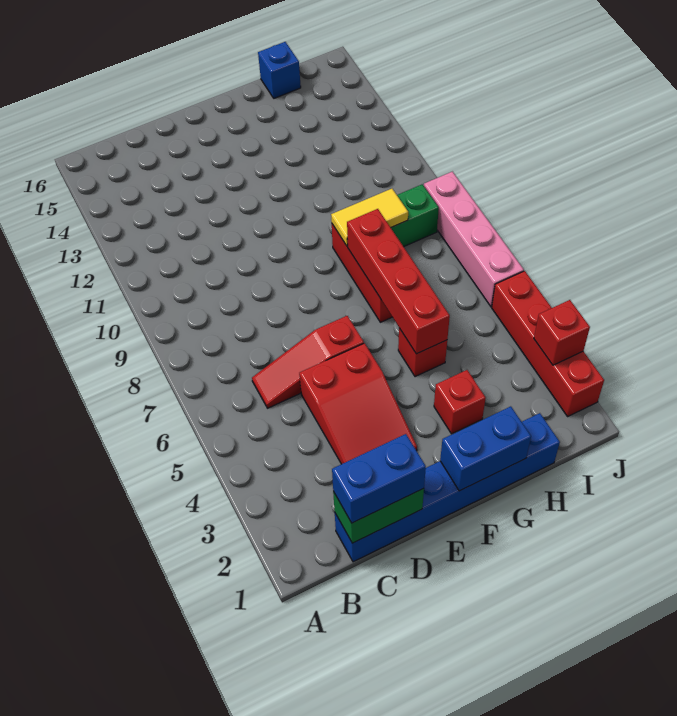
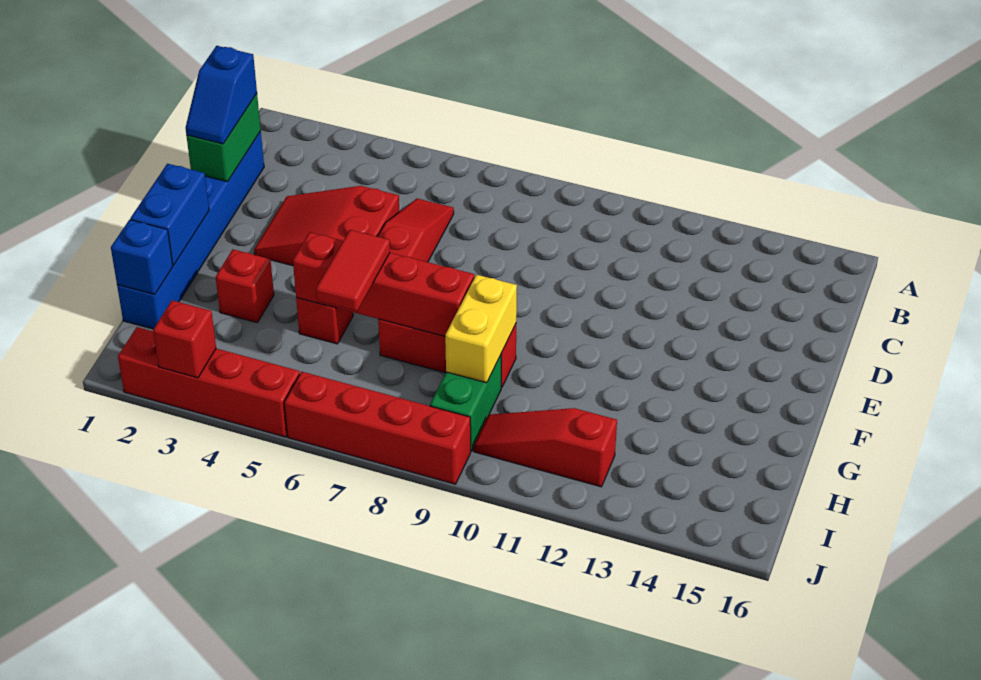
blue 1x2 brick [332,434,426,523] -> blue 1x2 slope [186,46,257,144]
none -> red 1x2 tile [316,230,390,311]
yellow 1x2 tile [331,189,408,246] -> yellow 1x2 brick [445,275,517,383]
blue 1x1 brick [258,42,301,98] -> blue 1x1 brick moved to [111,220,173,294]
none -> red 1x3 slope [474,408,617,487]
pink 1x4 brick [424,172,524,307] -> red 1x4 brick [284,372,471,484]

